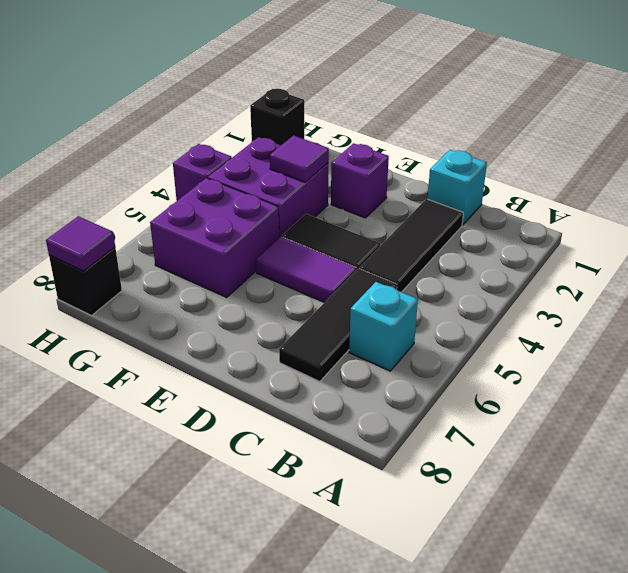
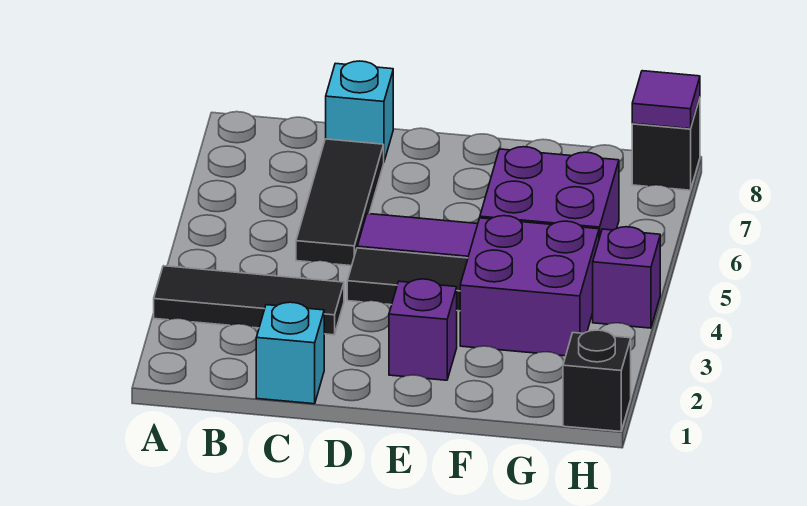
cyan 1x1 brick [349,282,418,371] -> cyan 1x1 brick moved to [326,61,393,161]
black 1x3 tile [359,199,463,292] -> black 1x3 tile turned to [154,266,344,335]
purple 1x1 tile [270,135,329,182] -> none

